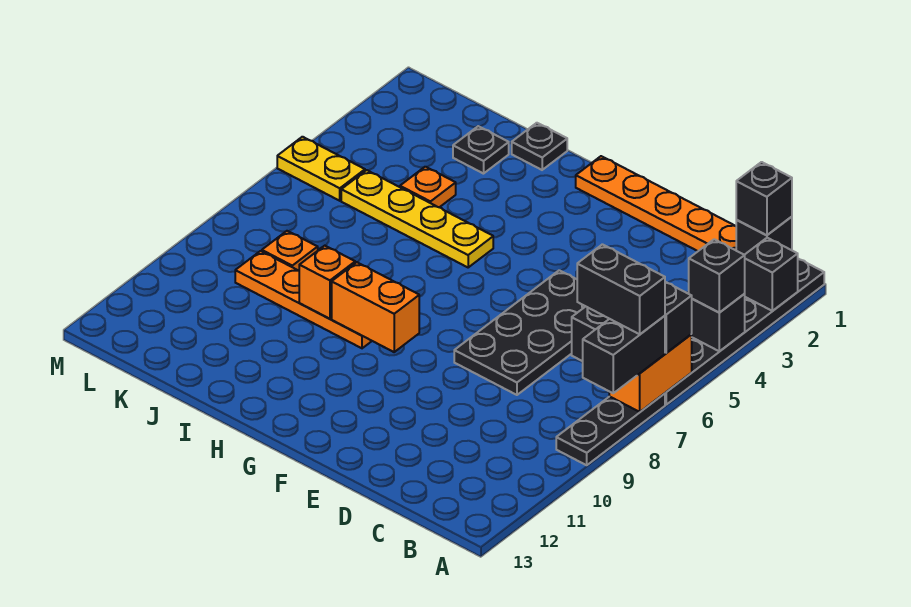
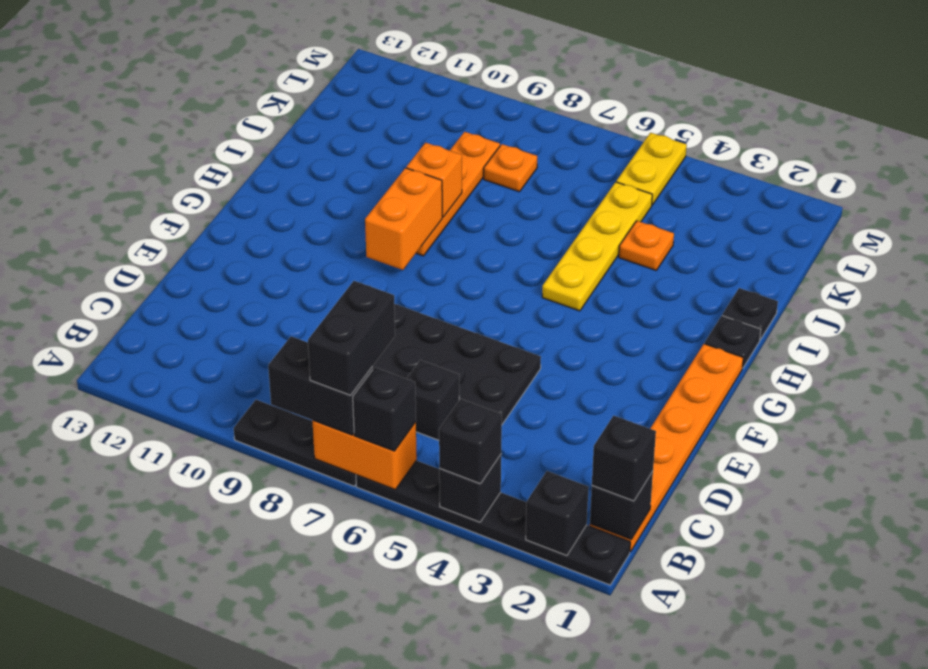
black 1x1 plate [453,126,509,174] -> black 1x1 plate moved to [705,316,761,368]

